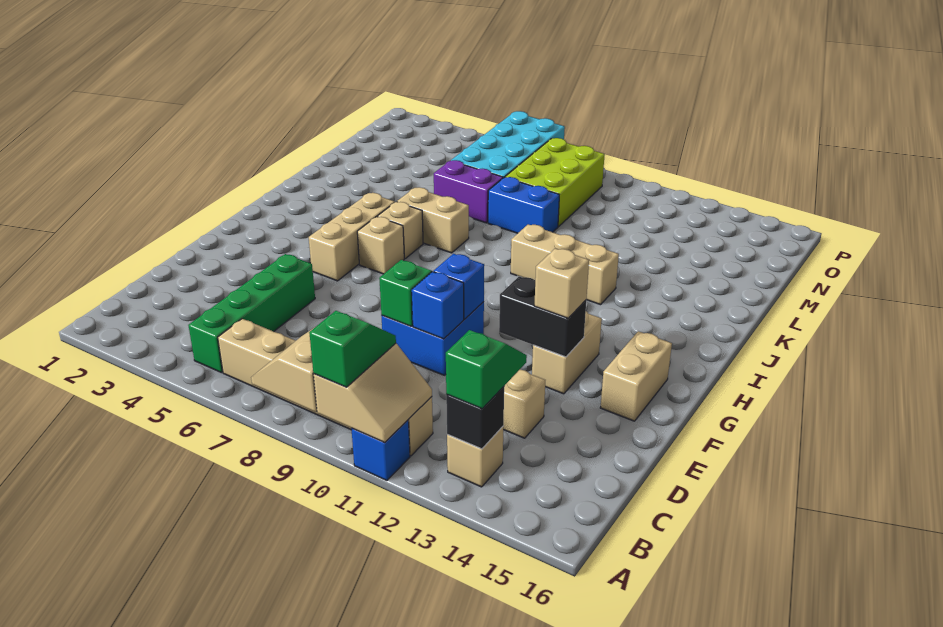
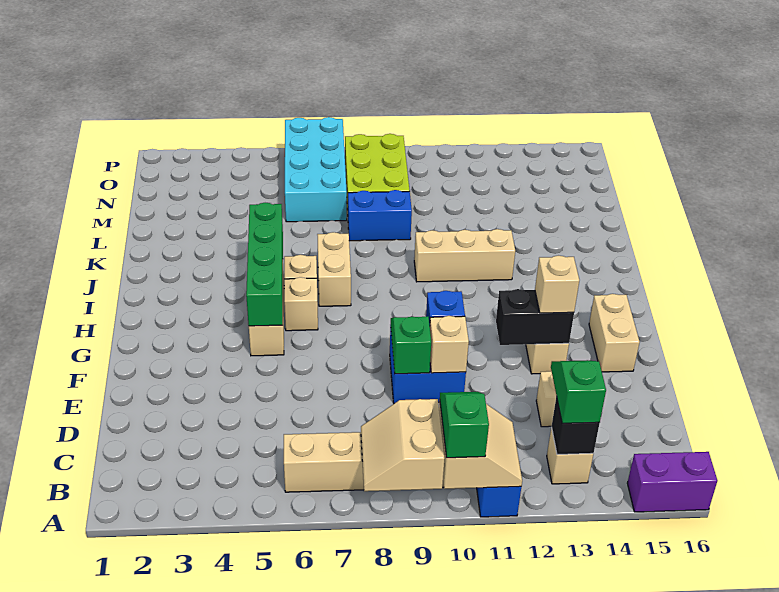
green 1x4 brick [188,254,315,373] -> green 1x4 brick moved to [246,203,283,326]
blue 1x1 brick [412,272,464,339] -> tan 1x1 brick [430,316,469,373]
tan 1x2 brick [397,187,469,253] -> tan 1x2 brick turned to [317,232,351,306]
purple 1x2 brick [434,160,503,223] -> purple 1x2 brick moved to [627,452,717,512]

